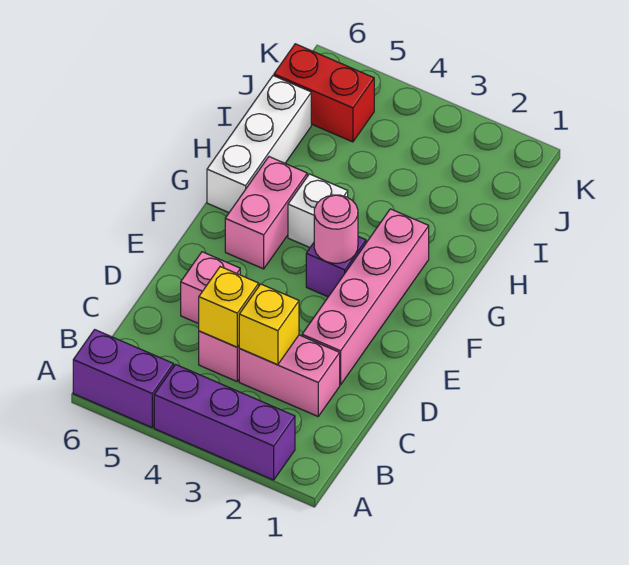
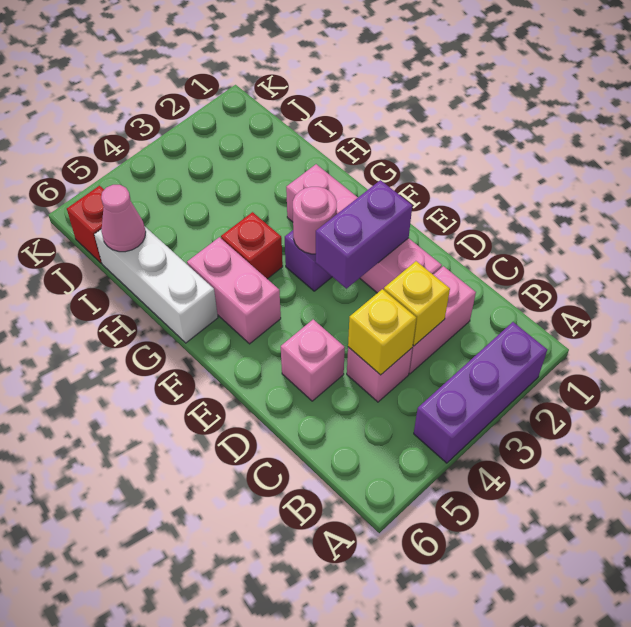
purple 1x2 brick [73,330,174,427] -> purple 1x2 brick moved to [316,180,412,289]
white 1x1 brick [288,174,348,247] -> red 1x1 brick [221,212,283,279]
none -> pink 1x1 cone [101,185,146,252]
red 1x2 brick [274,44,374,142] -> red 1x1 brick [67,186,104,263]

